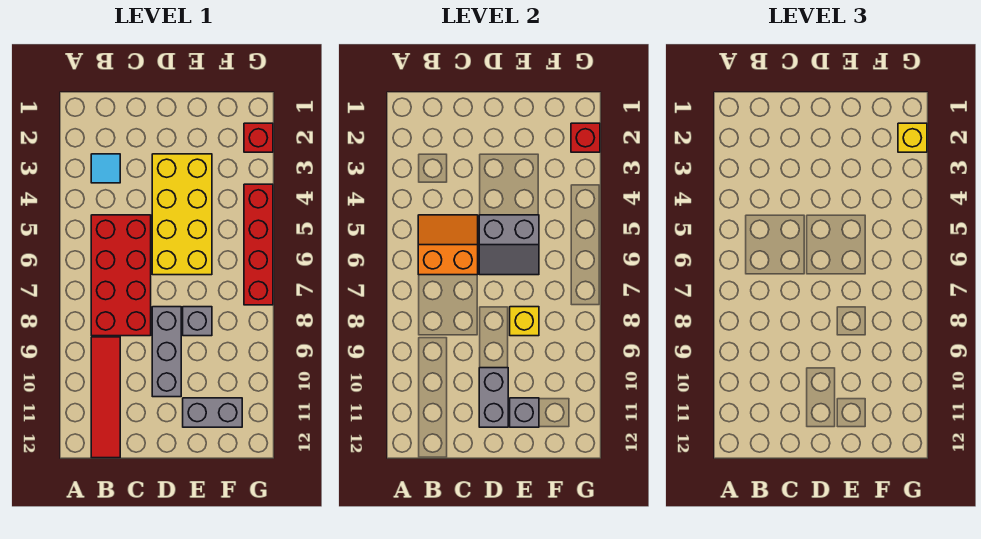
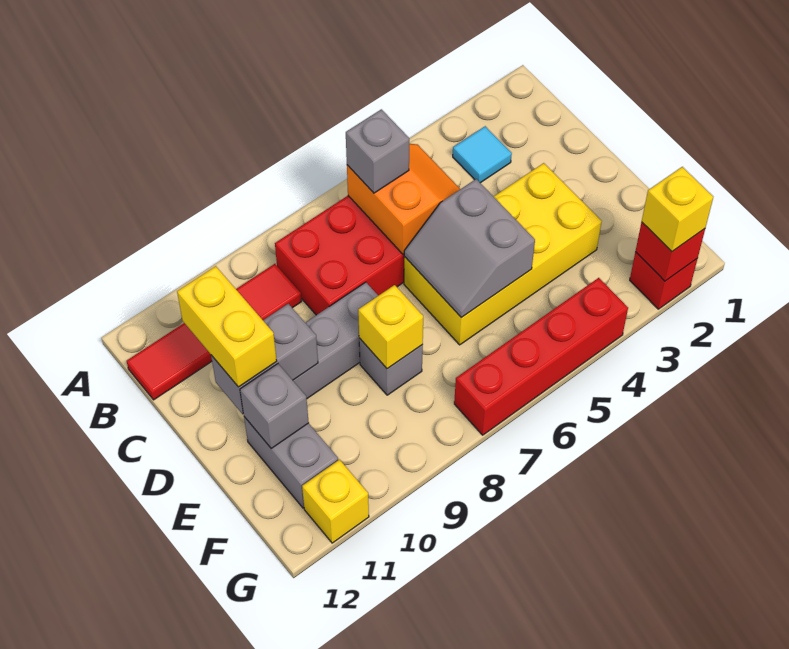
none -> grey 1x1 brick [346,109,409,193]
none -> yellow 1x2 brick [177,266,277,387]
none -> yellow 1x1 brick [302,460,369,543]

